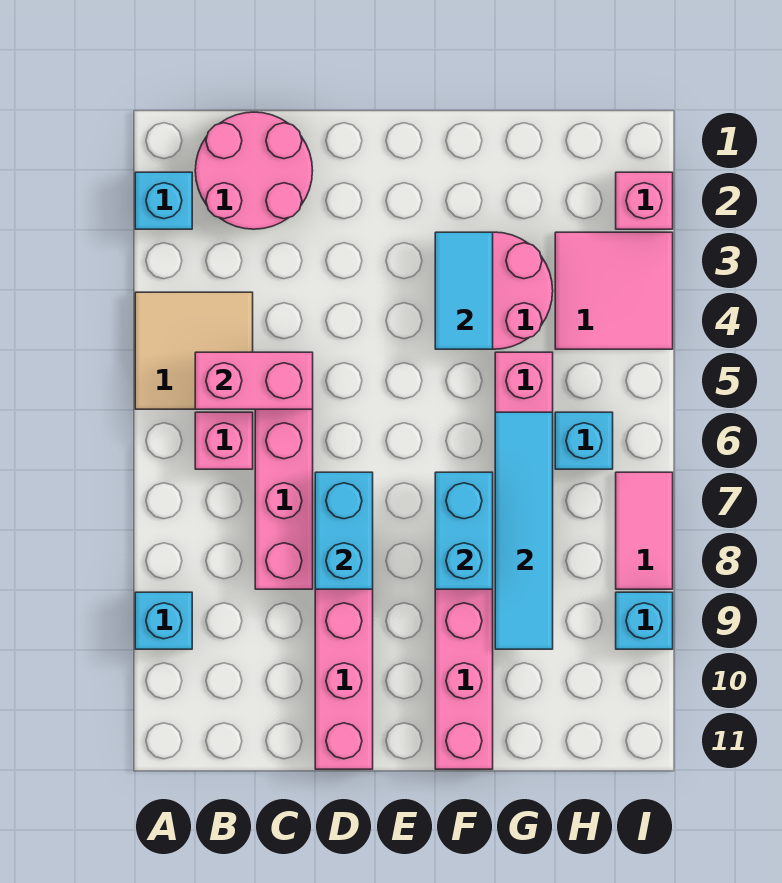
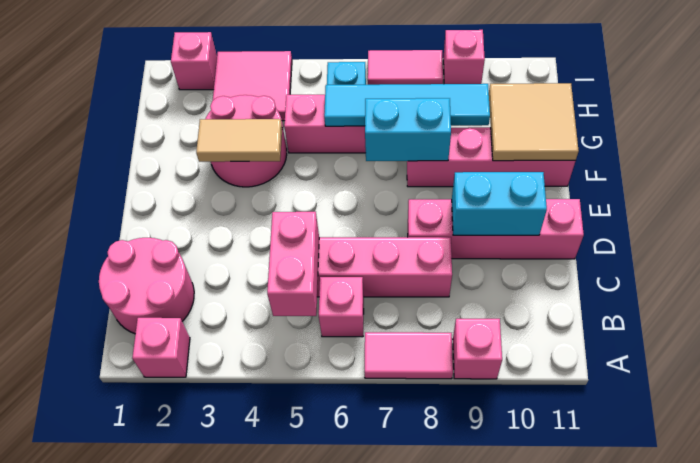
cyan 1x1 brick [135,172,192,229] -> pink 1x1 brick [132,318,190,377]
tan 2x2 tile [135,292,253,409] -> tan 2x2 tile moved to [489,83,579,161]
none -> pink 1x2 tile [365,332,453,379]
cyan 1x1 brick [135,592,192,649] -> pink 1x1 brick [453,319,502,379]
cyan 1x2 brick [315,472,373,589] -> cyan 1x2 brick moved to [452,172,547,235]
cyan 1x2 tile [435,232,493,349] -> tan 1x2 tile [196,119,282,162]
cyan 1x1 brick [616,592,673,649] -> pink 1x1 brick [443,30,485,84]

